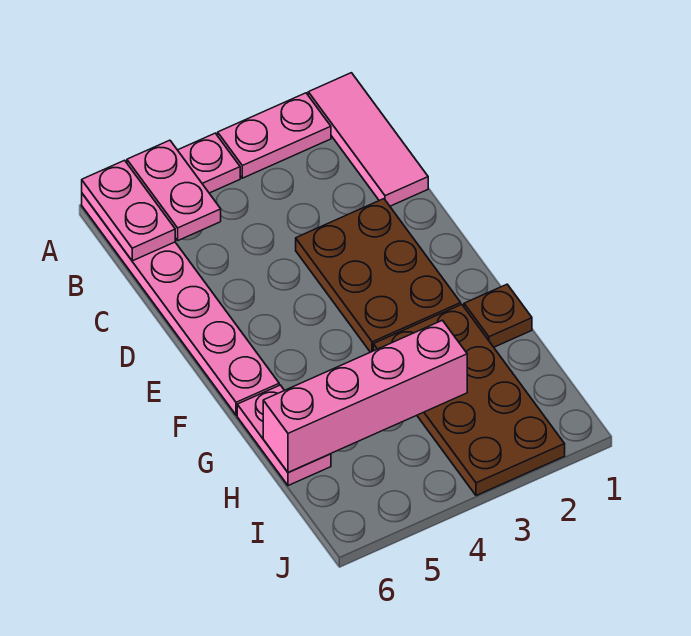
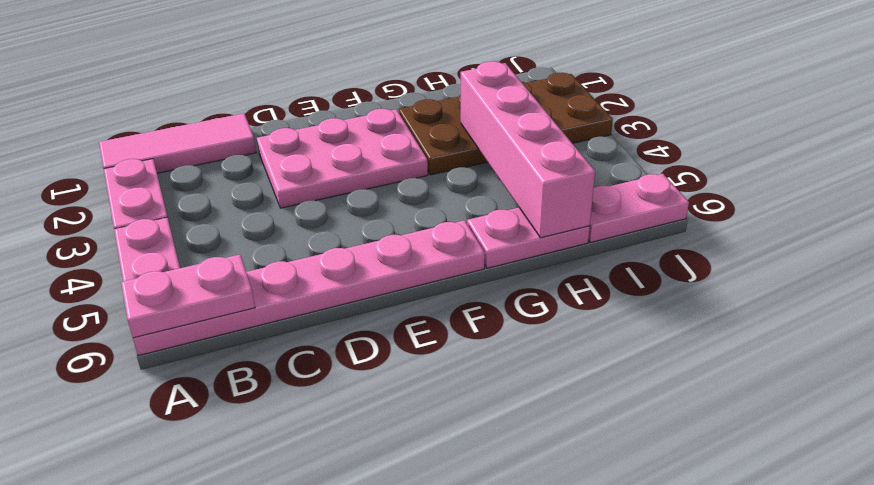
pink 1x2 plate [127,140,221,240] -> pink 1x2 plate moved to [588,174,689,243]
brown 2x3 plate [296,199,461,352] -> pink 2x3 plate [257,109,428,208]
brown 1x1 plate [464,284,532,347] -> none

